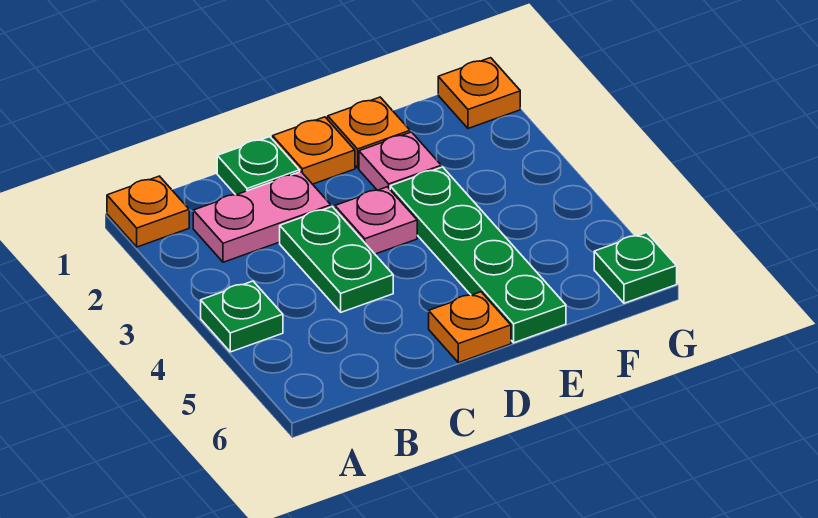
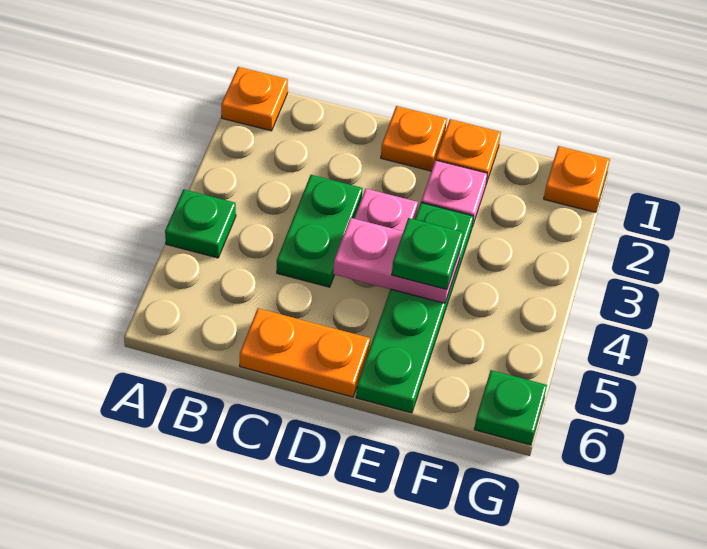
pink 1x2 plate [193,172,331,262] -> pink 1x2 plate moved to [333,218,461,303]
green 1x1 plate [217,137,300,195] -> green 1x1 plate moved to [392,218,463,289]
orange 1x1 plate [429,292,511,363] -> orange 1x2 plate [240,308,370,397]

